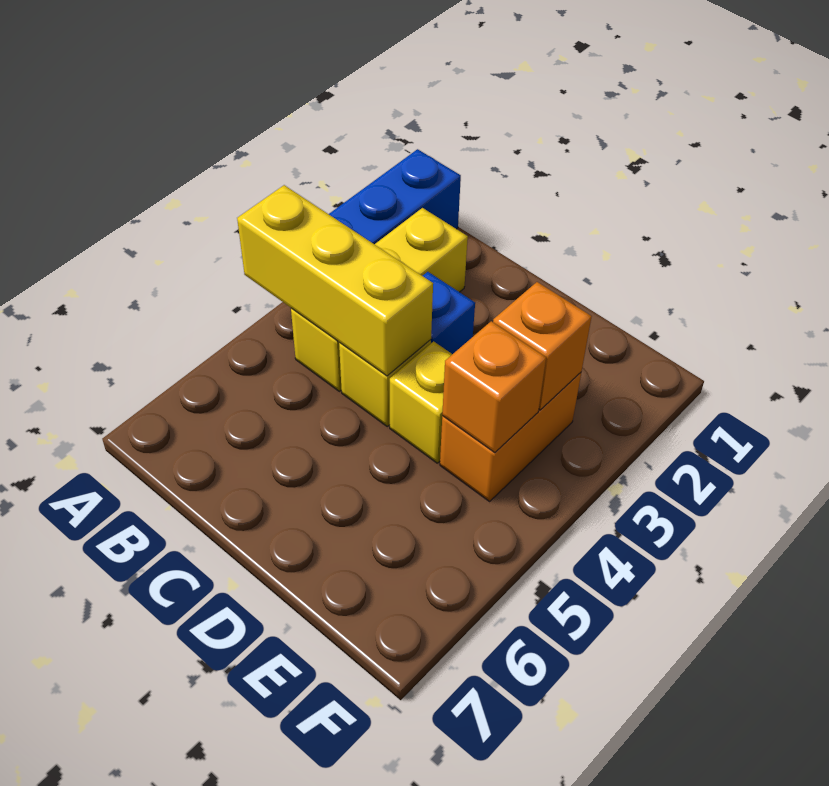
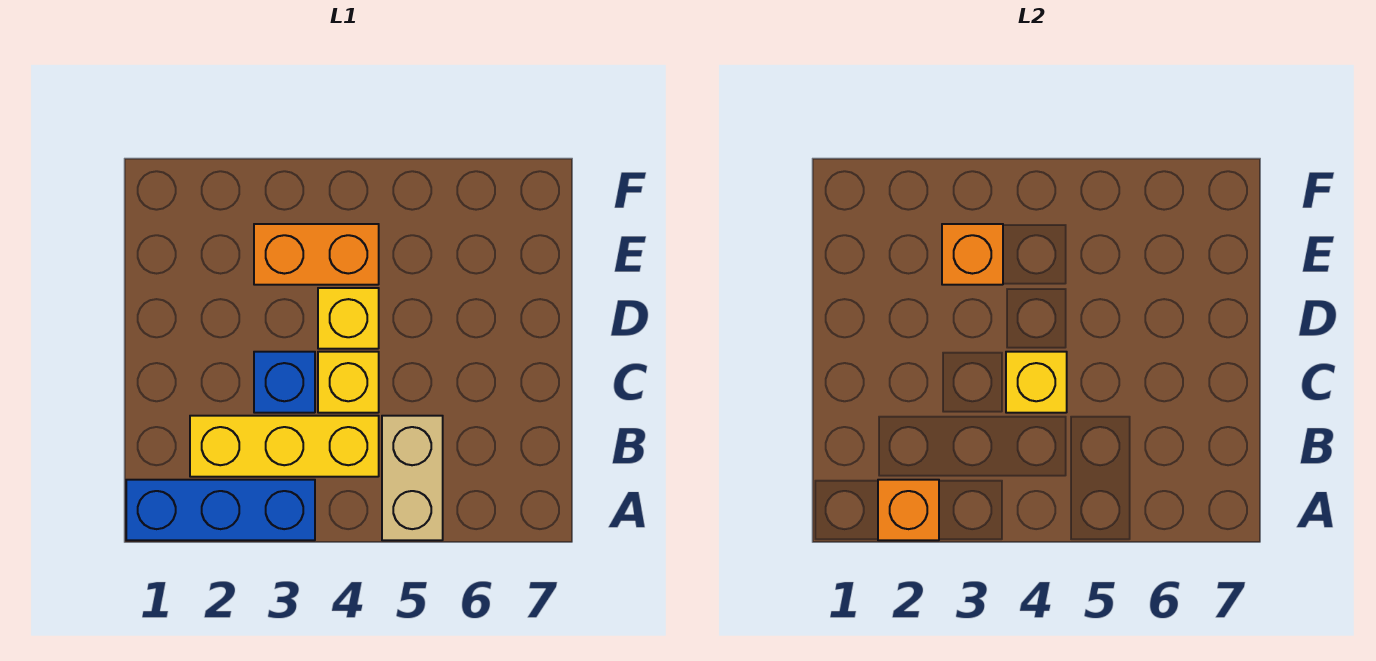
yellow 1x3 brick [237,185,433,376] -> yellow 1x1 brick [1006,352,1067,413]
none -> tan 1x2 brick [382,416,443,540]
orange 1x1 brick [442,321,546,453] -> orange 1x1 brick moved to [878,480,939,540]

